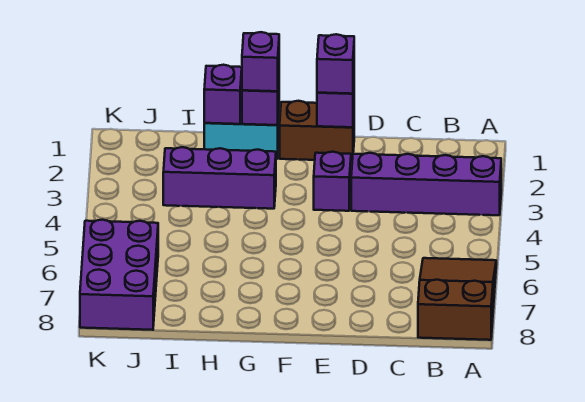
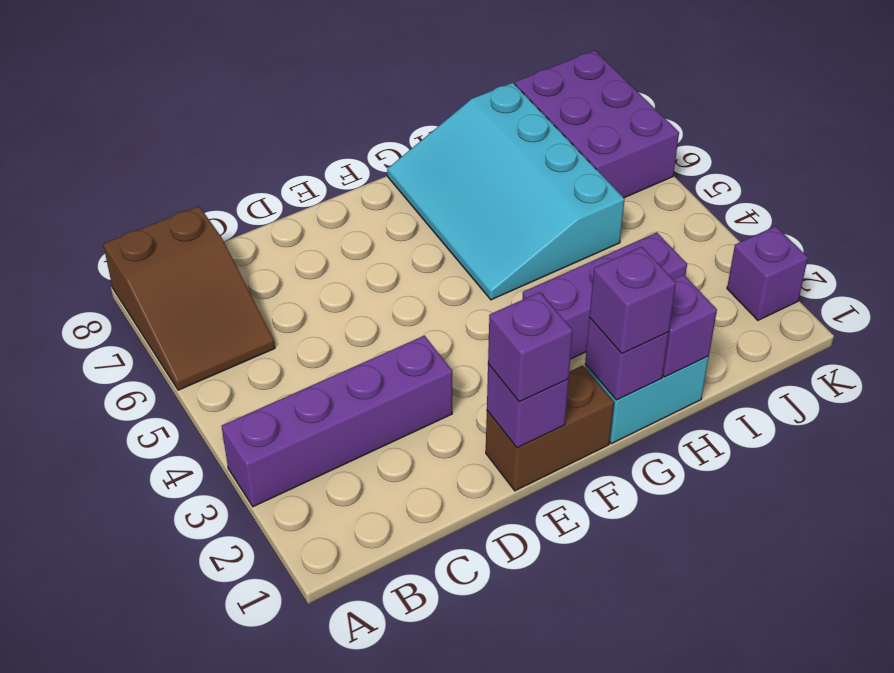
purple 1x1 brick [314,152,351,211] -> purple 1x1 brick moved to [727,226,808,320]
none -> cyan 3x4 slope [387,83,625,300]

